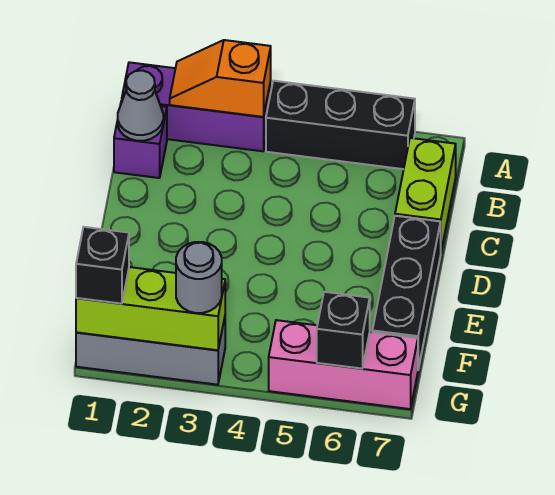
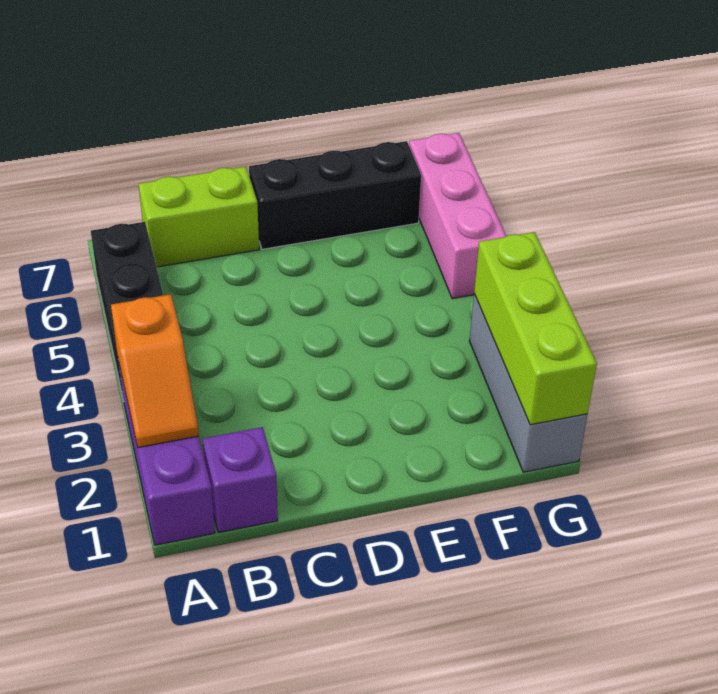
grey 1x1 cone [118,70,163,141] -> none
black 1x1 brick [76,227,129,304] -> none
grey 1x1 round brick [176,242,222,313] -> none
black 1x1 brick [317,292,370,369] -> none

